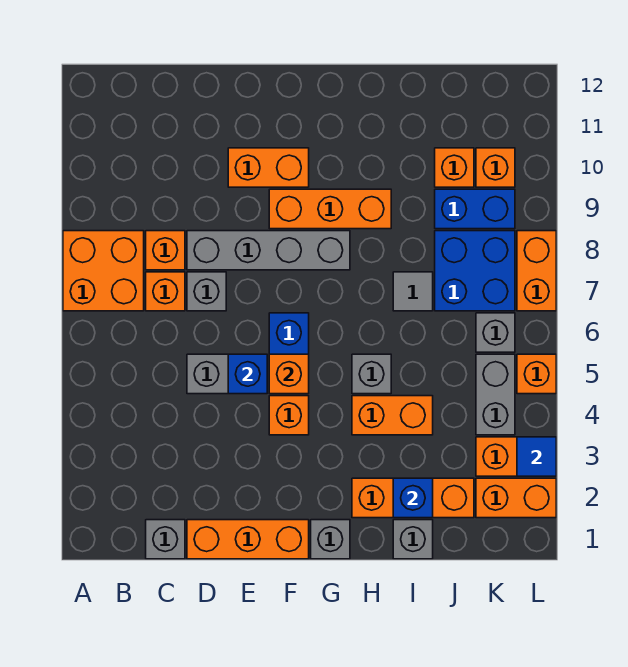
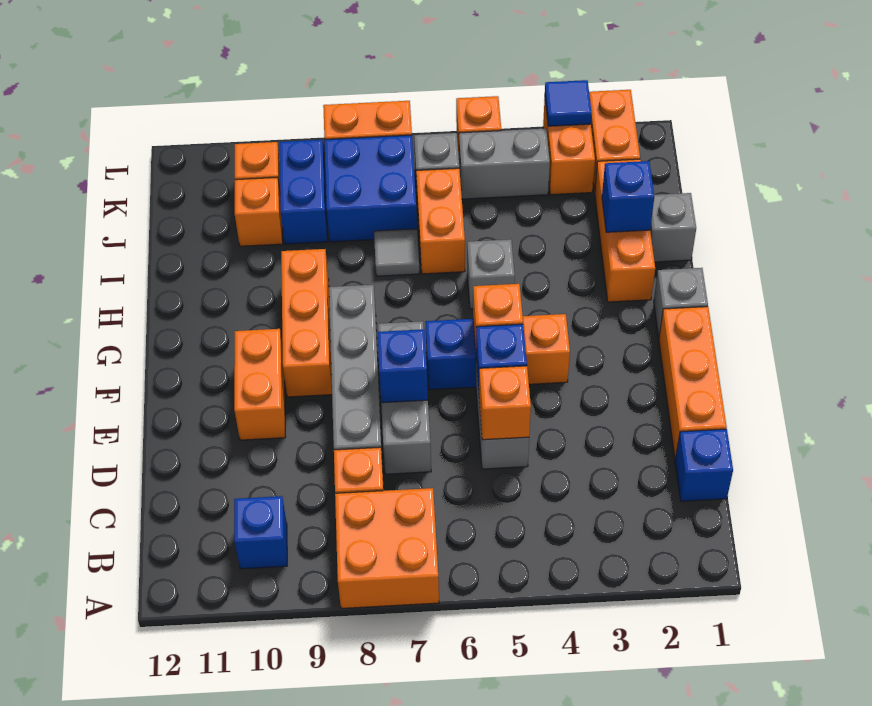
none -> blue 1x1 brick [234,496,287,569]
grey 1x1 brick [146,520,185,559] -> blue 1x1 brick [675,429,733,501]
orange 1x1 brick [146,272,185,311] -> orange 1x1 brick moved to [479,366,531,440]
grey 1x1 brick [187,272,226,311] -> grey 1x3 brick [378,321,431,474]
none -> blue 1x1 brick [377,329,428,403]
orange 1x2 brick [352,396,433,435] -> orange 1x2 brick moved to [416,168,465,274]

